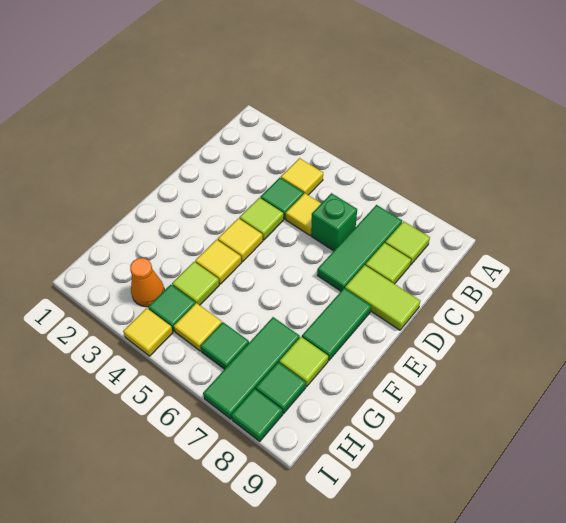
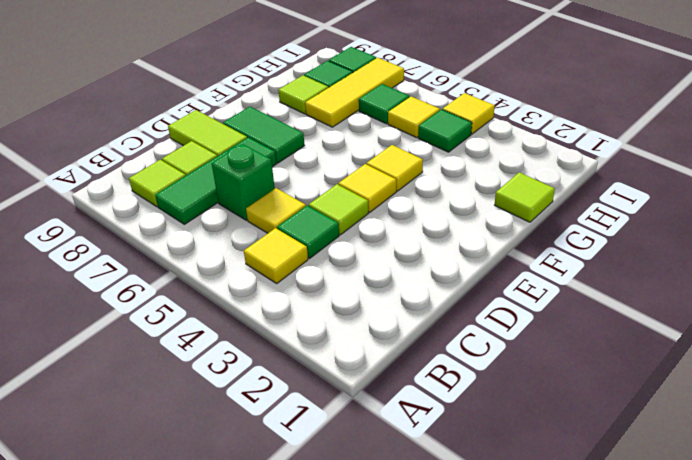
green 1x2 tile [302,288,371,360] -> green 1x2 tile turned to [223,107,304,163]
lime 1x1 tile [172,262,219,305] -> lime 1x1 tile moved to [495,172,555,222]
green 1x3 tile [203,317,300,419] -> yellow 1x3 tile [305,58,404,127]
orange 1x1 cone [130,258,164,307] -> none

